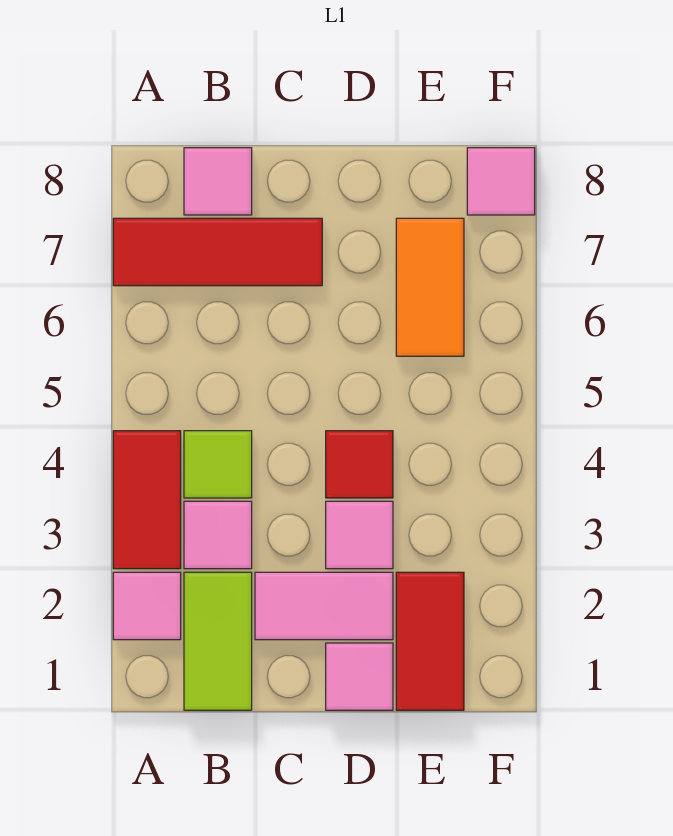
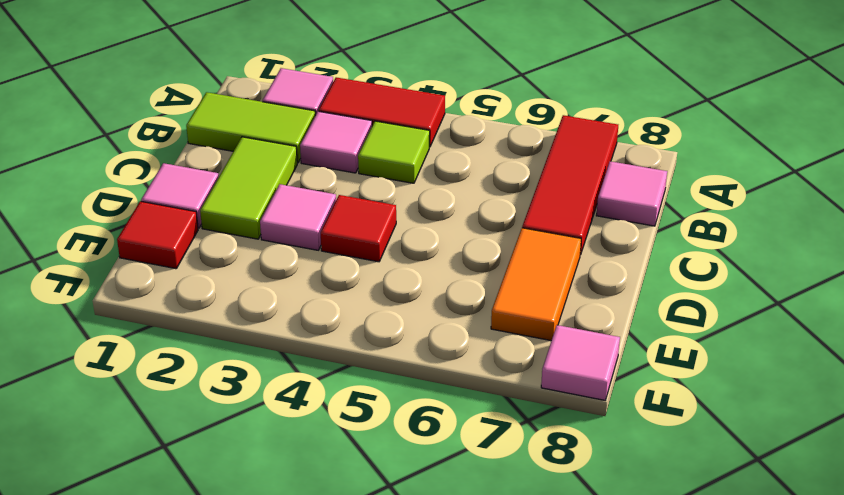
pink 1x2 tile [255,572,393,640] -> lime 1x2 tile [200,137,297,239]
red 1x2 tile [396,572,464,710] -> red 1x1 tile [117,201,198,269]
orange 1x2 tile [396,218,464,356] -> orange 1x2 tile turned to [491,228,581,341]

